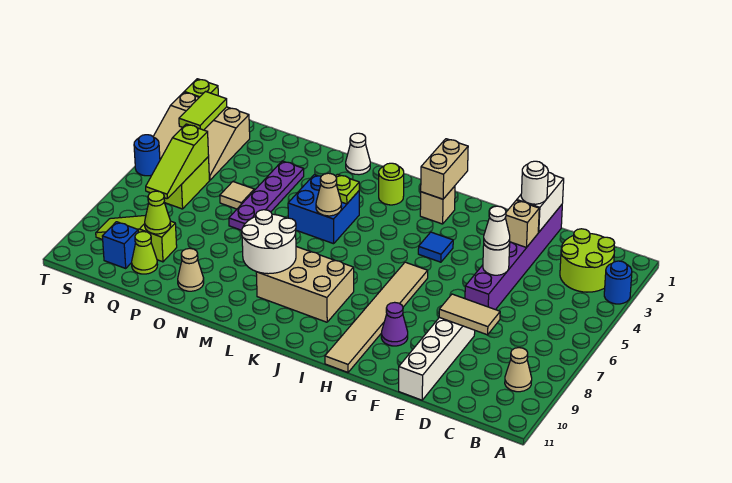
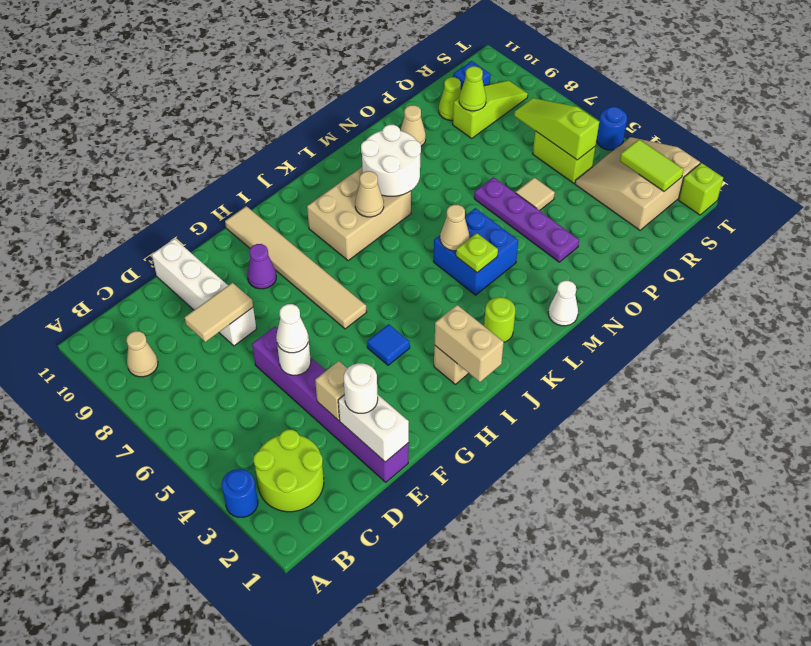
none -> tan 1x1 cone [355,171,384,217]

